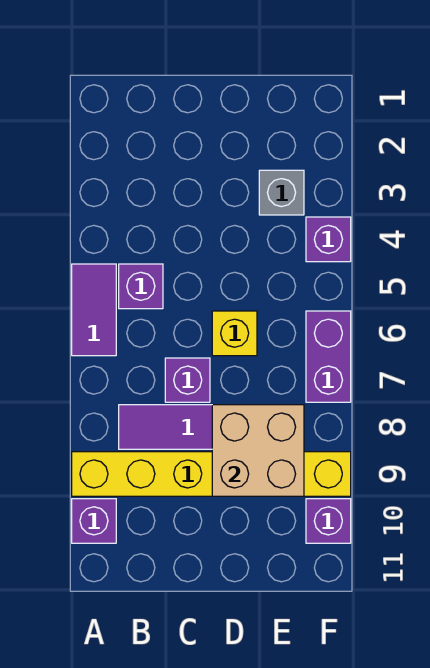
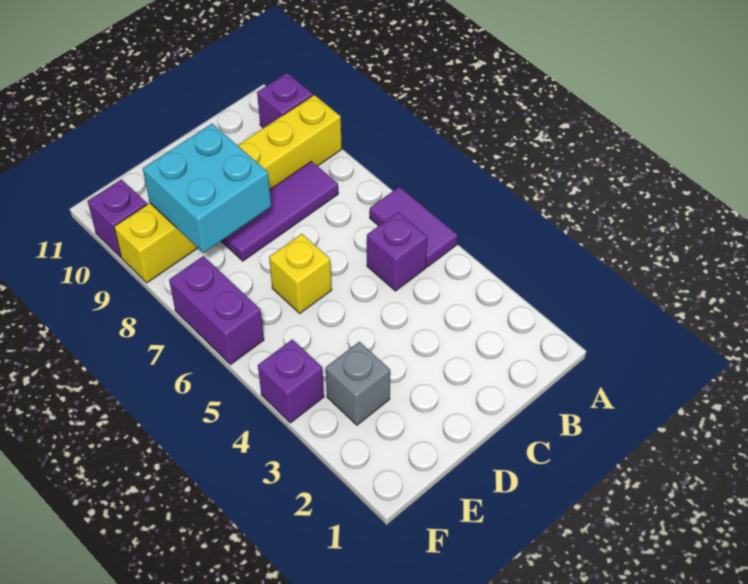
purple 1x1 brick [165,358,210,402] -> none
tan 2x2 brick [212,405,304,496] -> cyan 2x2 brick [143,124,271,253]

